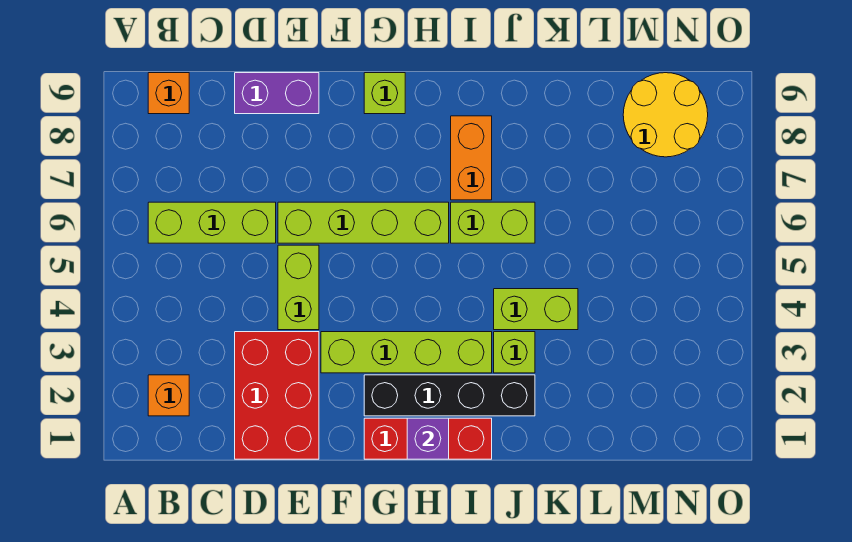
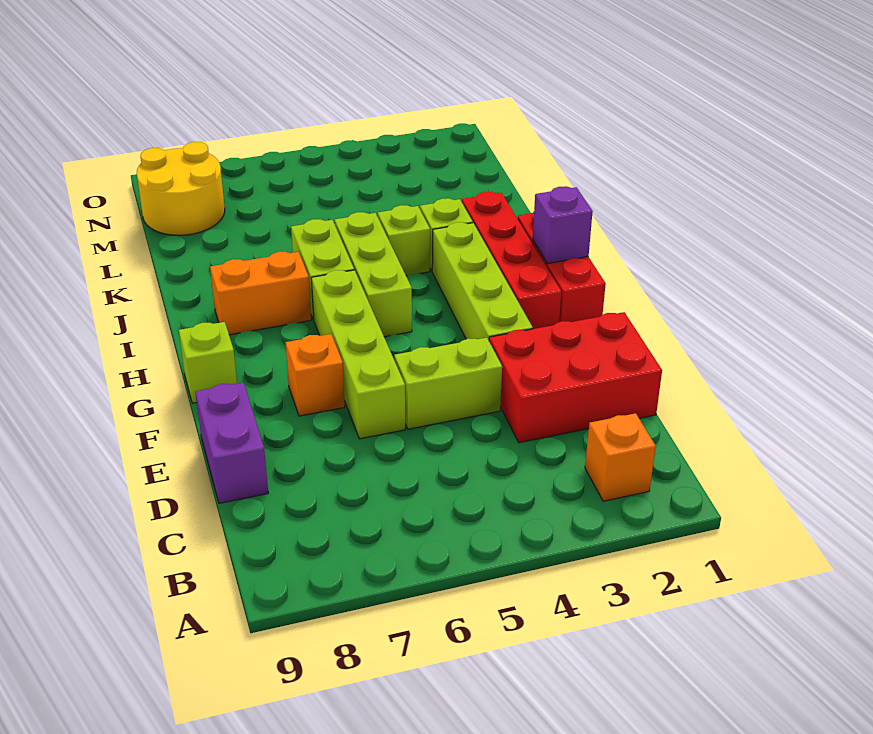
lime 1x3 brick [148,202,276,243] -> lime 1x3 brick moved to [335,212,412,337]
orange 1x1 brick [148,73,189,114] -> orange 1x1 brick moved to [286,334,345,416]
black 1x4 brick [364,375,535,416] -> red 1x4 brick [462,192,561,329]
lime 1x2 brick [494,289,578,330] -> lime 1x1 brick [378,205,430,276]

